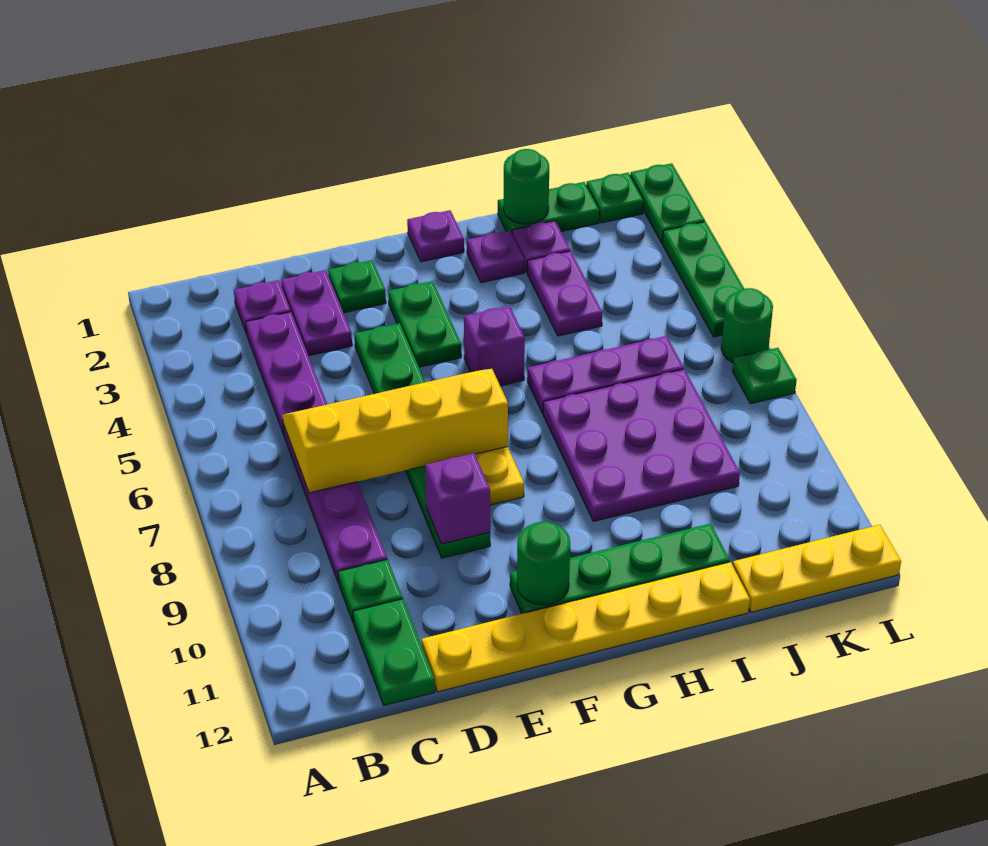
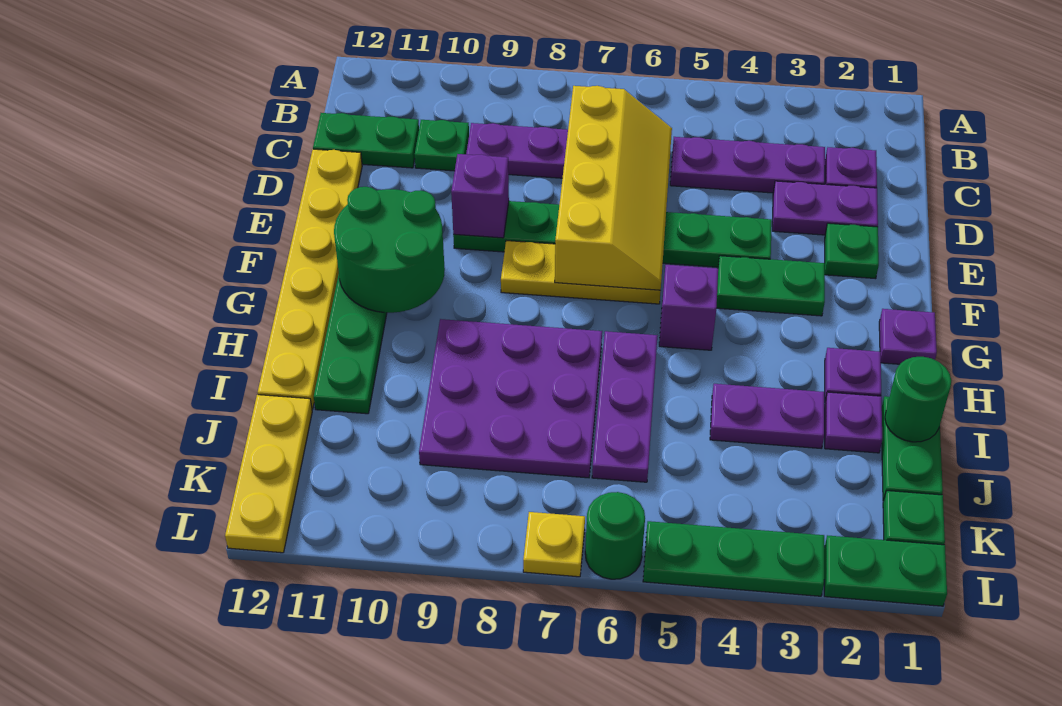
green 1x1 round brick [517,522,570,605] -> green 2x2 round brick [334,187,445,313]
green 1x1 plate [733,348,796,404] -> yellow 1x1 plate [523,512,585,577]

